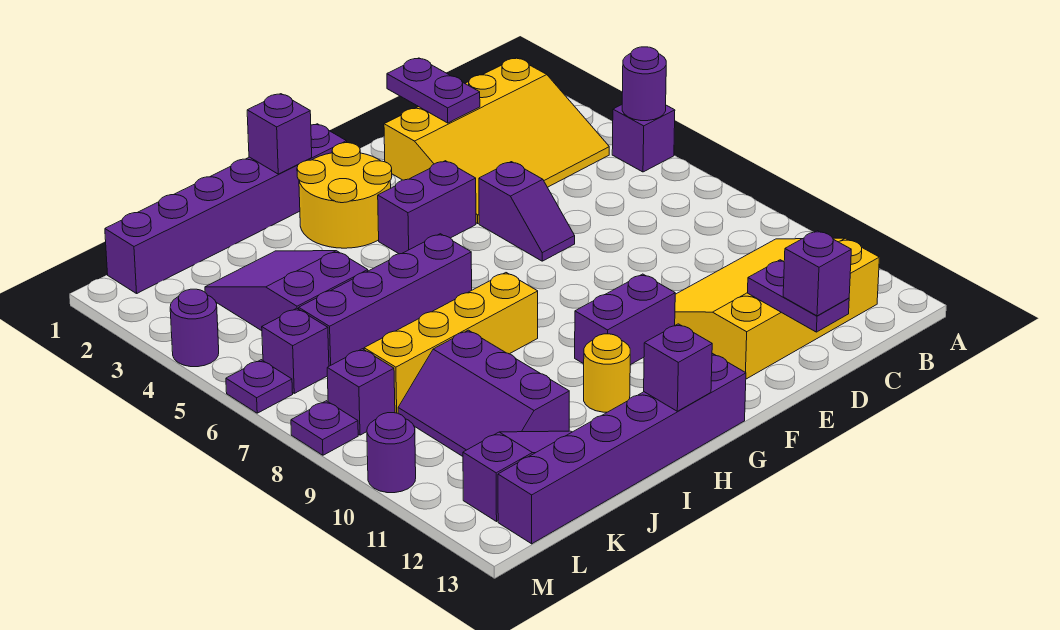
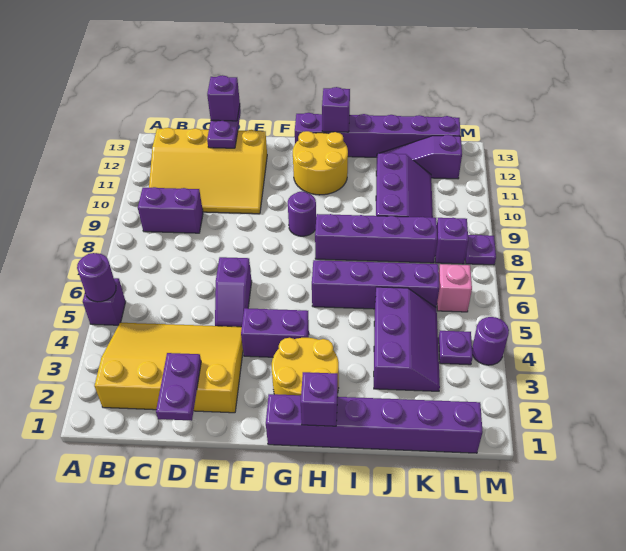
purple 1x2 slope [479,162,575,261] -> purple 1x2 slope turned to [215,257,252,327]
purple 1x2 brick [575,274,675,365] -> purple 1x2 brick moved to [138,187,203,233]
yellow 1x4 brick [364,273,538,413] -> purple 1x4 brick [315,214,437,263]
yellow 1x1 round brick [584,334,630,412] -> yellow 2x2 round brick [293,131,348,195]
purple 2x3 slope [205,251,368,331] -> purple 2x3 slope turned to [374,287,440,391]
purple 1x1 brick [262,308,329,393] -> pink 1x1 brick [437,264,472,312]
purple 1x1 plate [226,360,293,413] -> purple 1x1 plate moved to [439,331,473,365]
purple 1x1 round brick [367,413,416,493] -> purple 1x1 round brick moved to [288,191,316,236]

